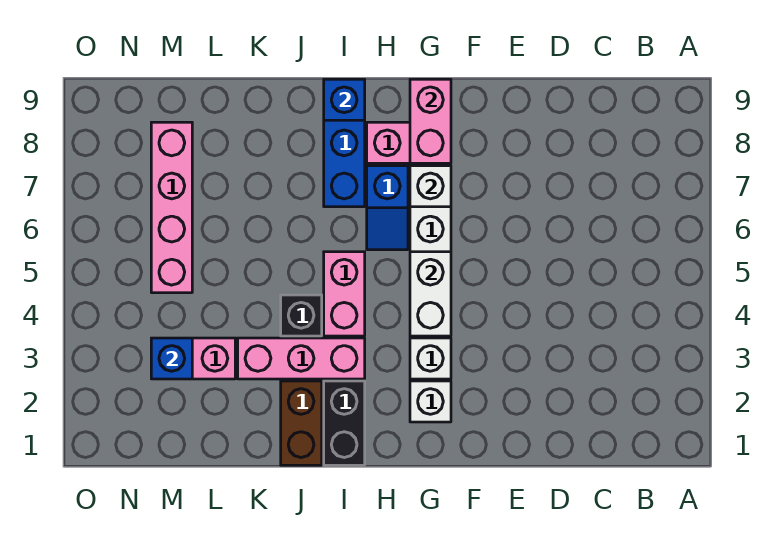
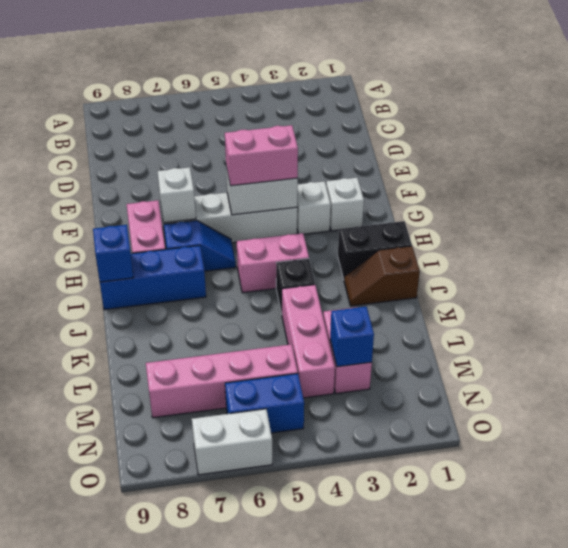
pink 1x2 brick [410,79,451,163] -> pink 1x2 brick moved to [225,125,298,186]
pink 1x3 brick [238,338,365,379] -> pink 1x3 brick moved to [282,285,335,398]
brown 1x2 brick [281,381,322,465] -> brown 1x2 slope [344,246,420,306]
none -> blue 1x2 brick [225,374,304,433]
none -> white 1x2 brick [192,409,272,475]

